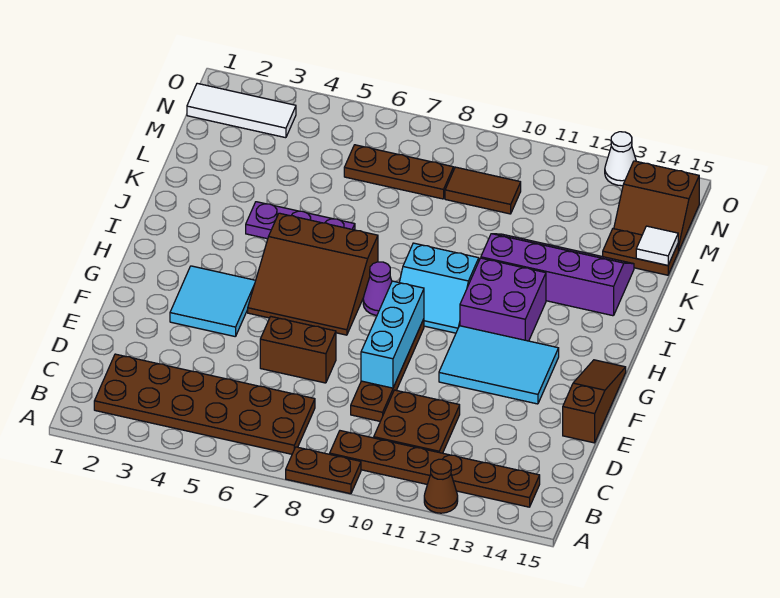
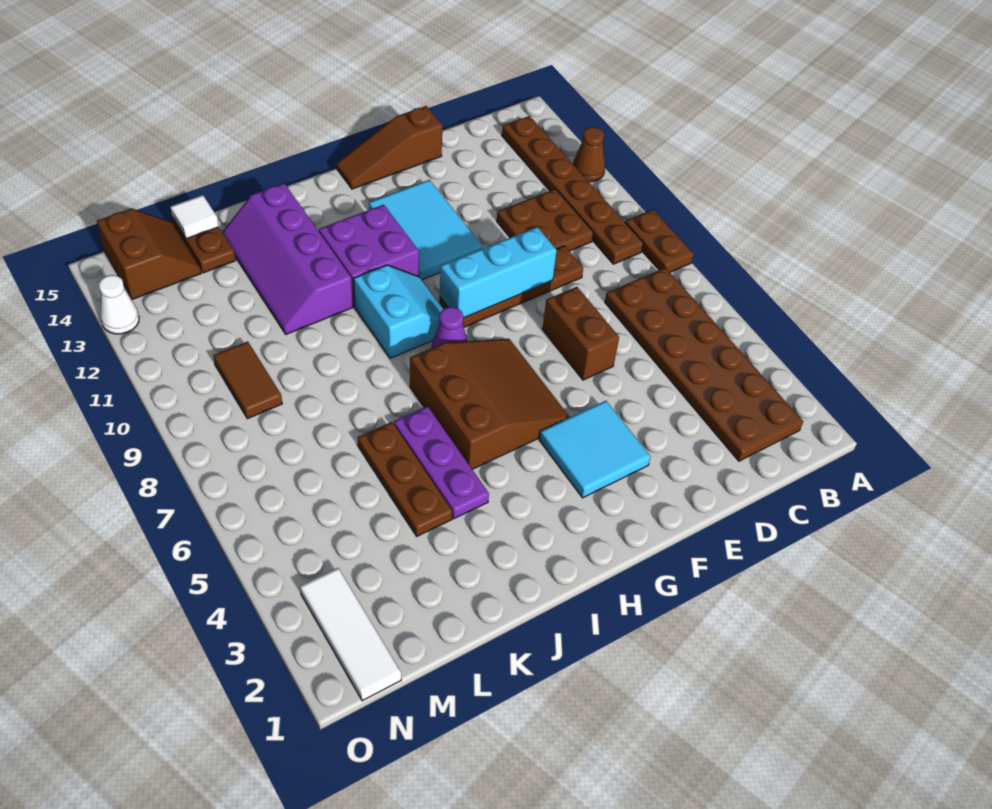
brown 1x3 plate [344,145,454,199] -> brown 1x3 plate moved to [358,422,452,536]

